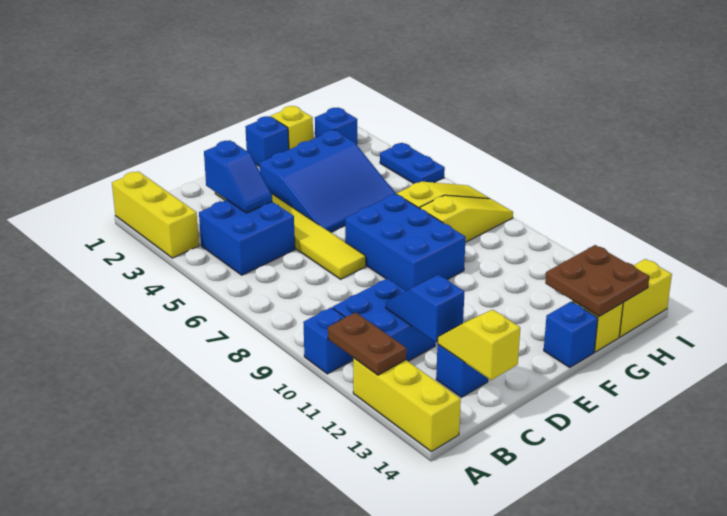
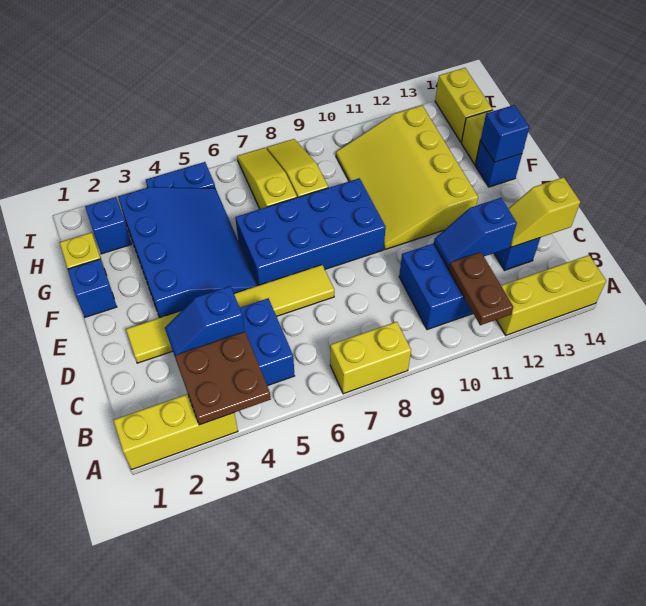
none -> yellow 1x2 brick [330,322,411,394]
blue 1x1 brick [303,307,353,374] -> blue 1x1 brick moved to [480,105,529,162]
brown 1x2 plate [328,313,406,375] -> brown 1x2 plate turned to [449,252,513,325]
blue 1x2 slope [204,141,272,213] -> blue 1x2 slope turned to [165,286,245,356]
blue 3x3 slope [260,130,396,232] -> blue 3x4 slope [118,187,257,318]
blue 2x3 brick [345,194,466,291] -> blue 2x4 brick [235,178,386,285]
none -> yellow 3x4 slope [336,105,478,250]
brown 2x2 plate [545,245,649,316] -> brown 2x2 plate moved to [175,332,271,425]

